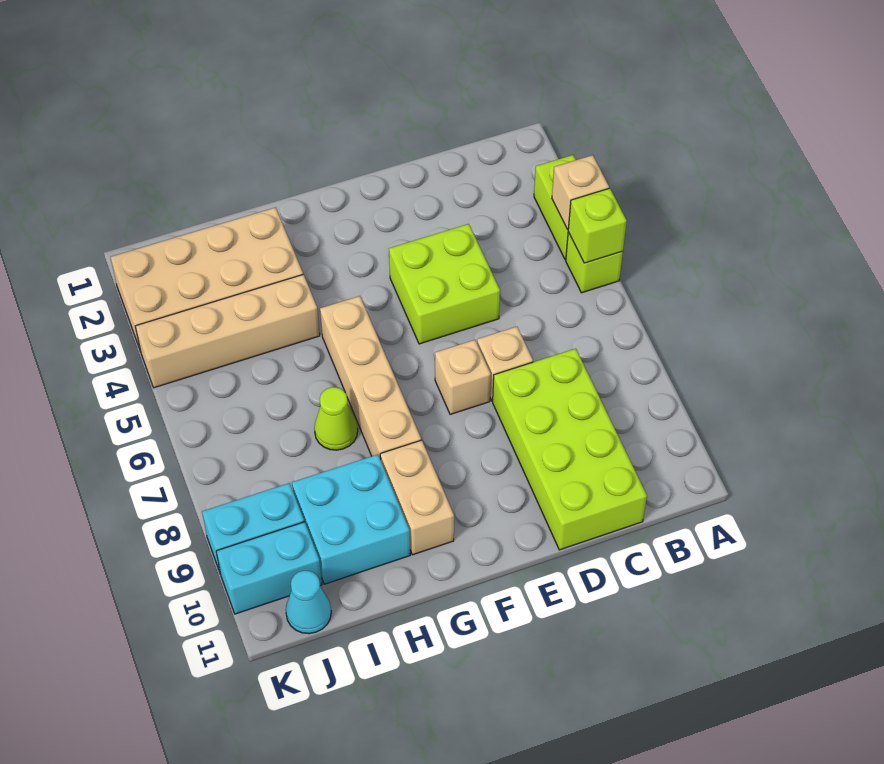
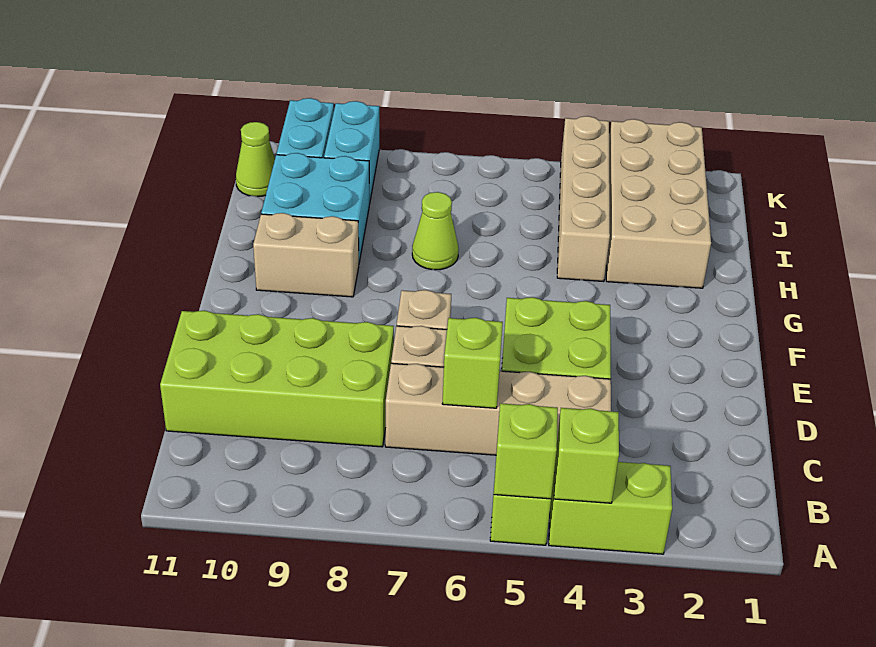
tan 1x1 brick [552,155,609,229] -> lime 1x1 brick [554,408,619,503]
none -> lime 1x1 brick [442,318,503,408]
tan 1x4 brick [320,296,421,459] -> tan 1x4 brick moved to [385,363,611,455]
cyan 1x1 cone [286,571,331,634] -> lime 1x1 cone [236,122,275,197]

